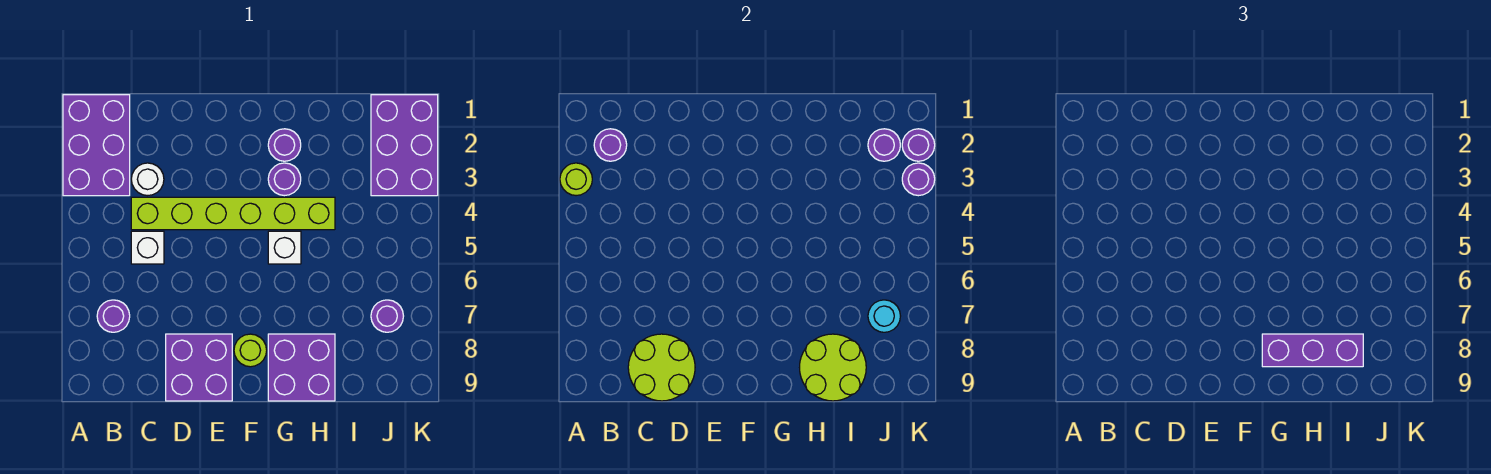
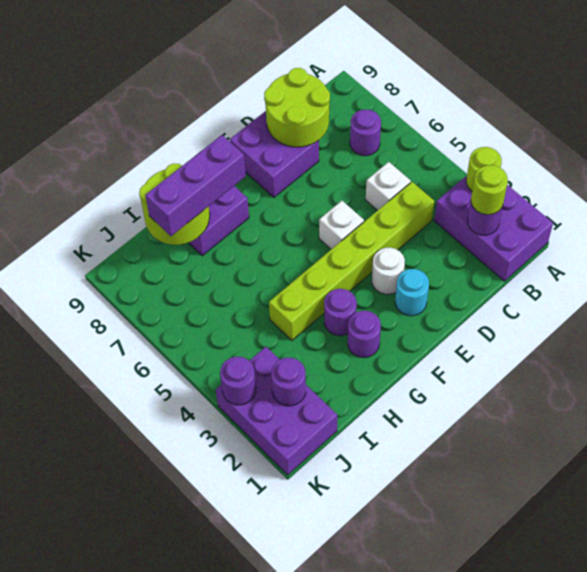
white 1x1 round brick [131,163,164,196] -> white 1x1 round brick moved to [372,248,405,294]
lime 1x1 round brick [234,334,267,367] -> lime 1x1 round brick moved to [471,165,508,215]
white 1x1 brick [268,231,301,264] -> white 1x1 brick moved to [319,201,364,249]
purple 1x1 round brick [371,300,403,332] -> none
cyan 1x1 round brick [868,300,900,332] -> cyan 1x1 round brick moved to [395,269,429,316]
purple 1x1 round brick [902,129,935,161] -> none

